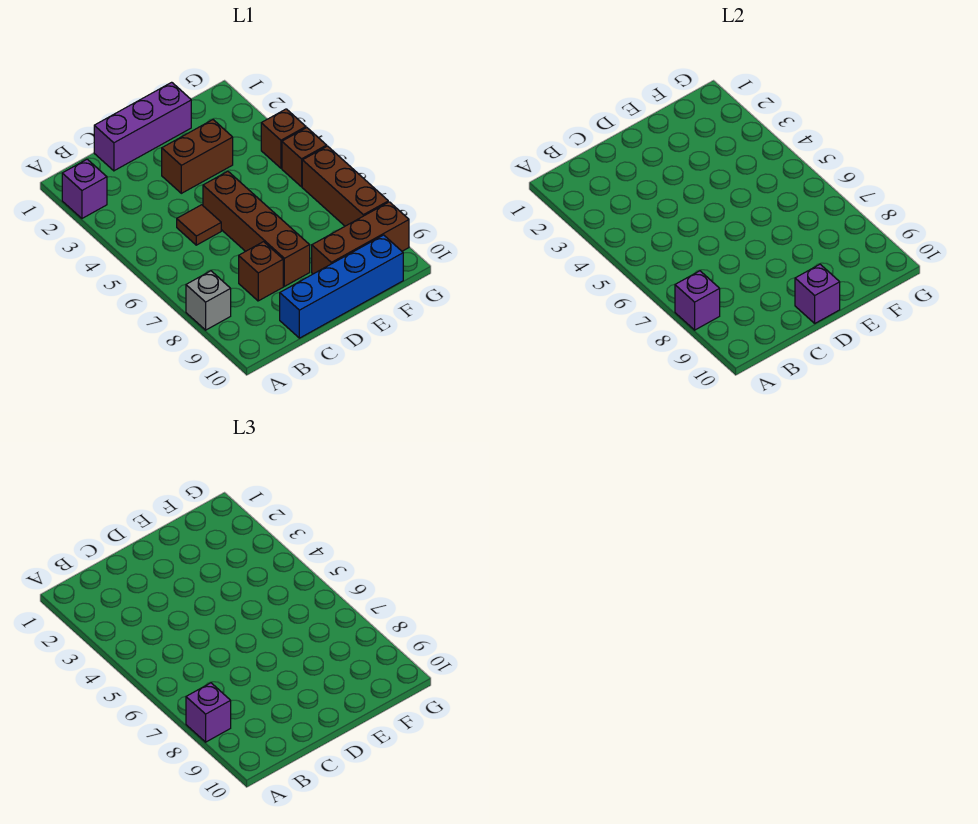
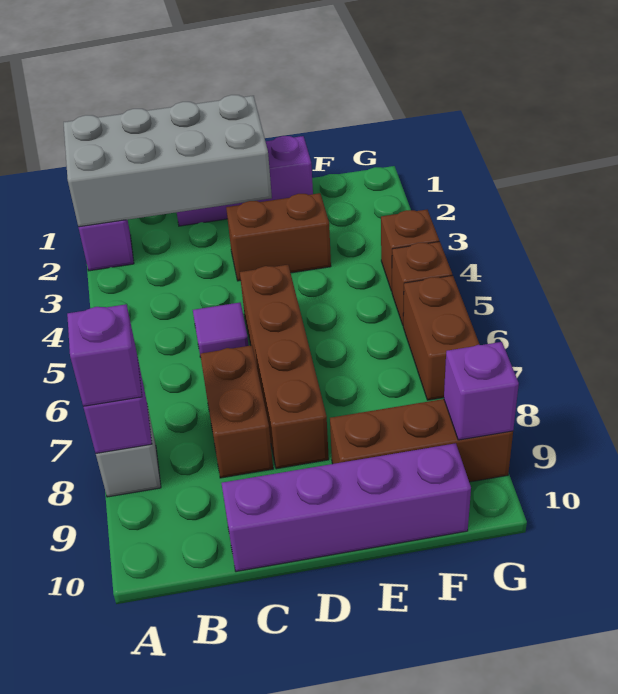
none -> grey 2x4 brick [64,95,272,227]
brown 1x1 tile [177,205,221,245] -> purple 1x1 tile [193,303,249,357]
brown 1x1 brick [239,242,283,301] -> brown 1x2 brick [200,345,273,478]
blue 1x4 brick [280,235,403,338] -> purple 1x4 brick [222,443,471,572]
purple 1x1 brick [795,264,840,323] -> purple 1x1 brick moved to [444,342,519,440]
brown 1x3 brick [302,146,388,226] -> brown 1x2 brick [403,275,480,400]

